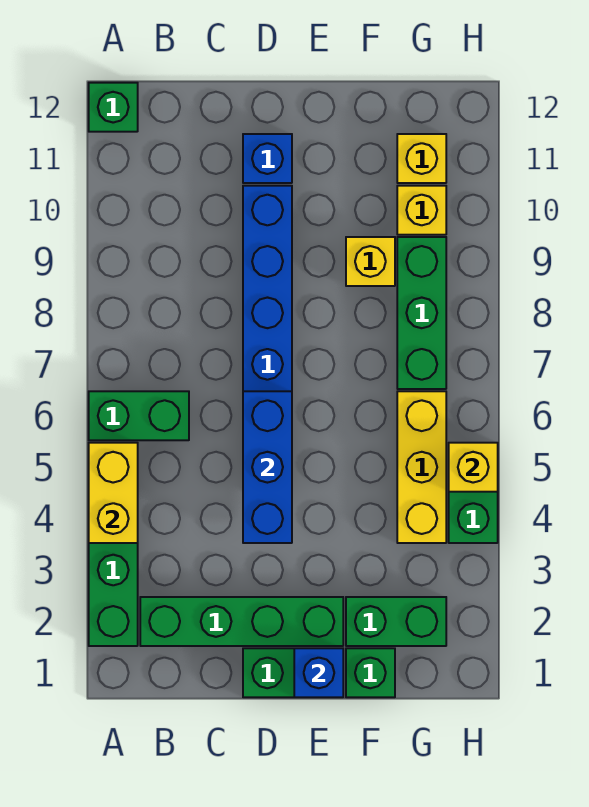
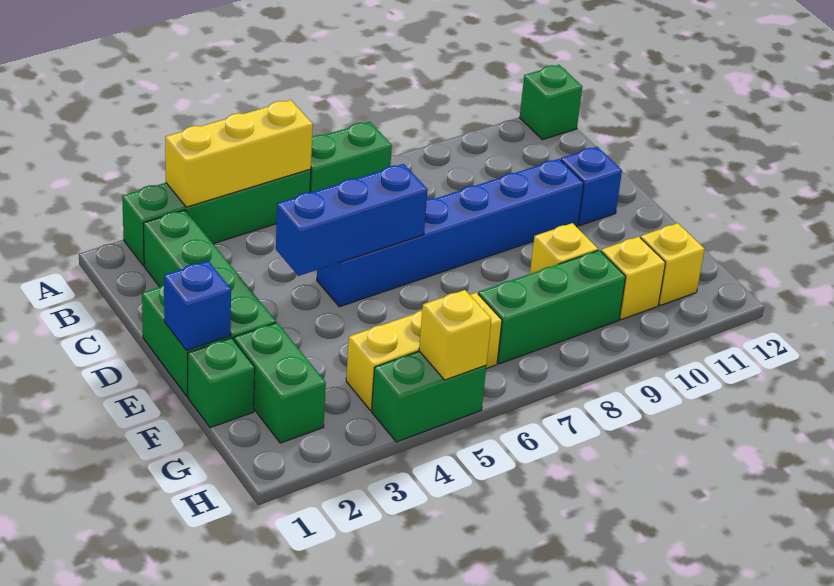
yellow 1x2 brick [89,443,138,543] -> yellow 1x3 brick [165,100,313,207]
green 1x2 brick [89,391,189,440] -> green 1x2 brick turned to [310,122,392,192]

